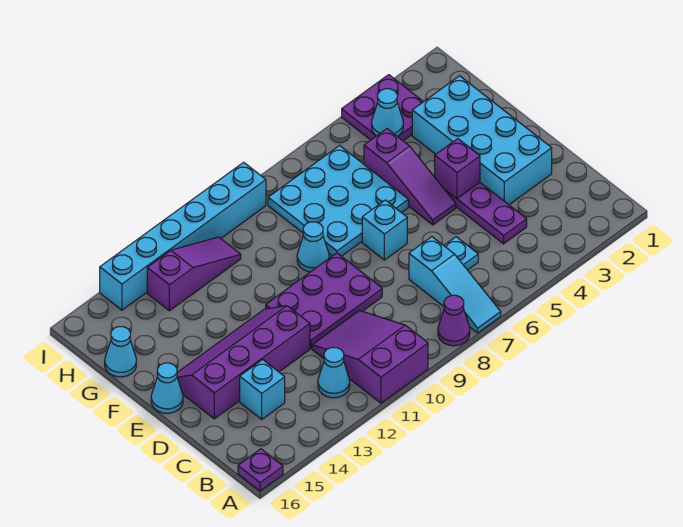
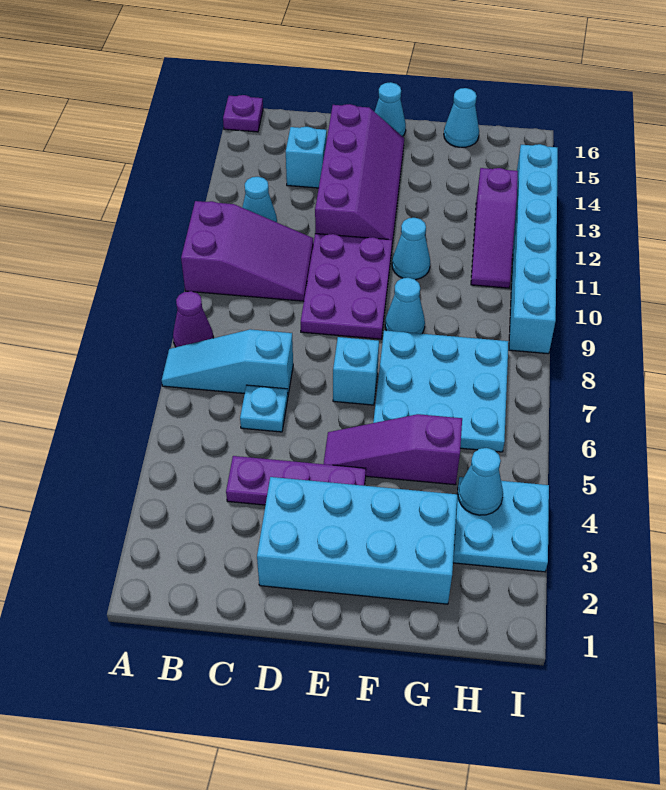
purple 1x1 brick [435,139,480,198] -> none
none -> cyan 1x1 cone [392,218,430,280]
purple 2x2 plate [342,75,423,141] -> cyan 2x2 plate [453,477,549,572]

